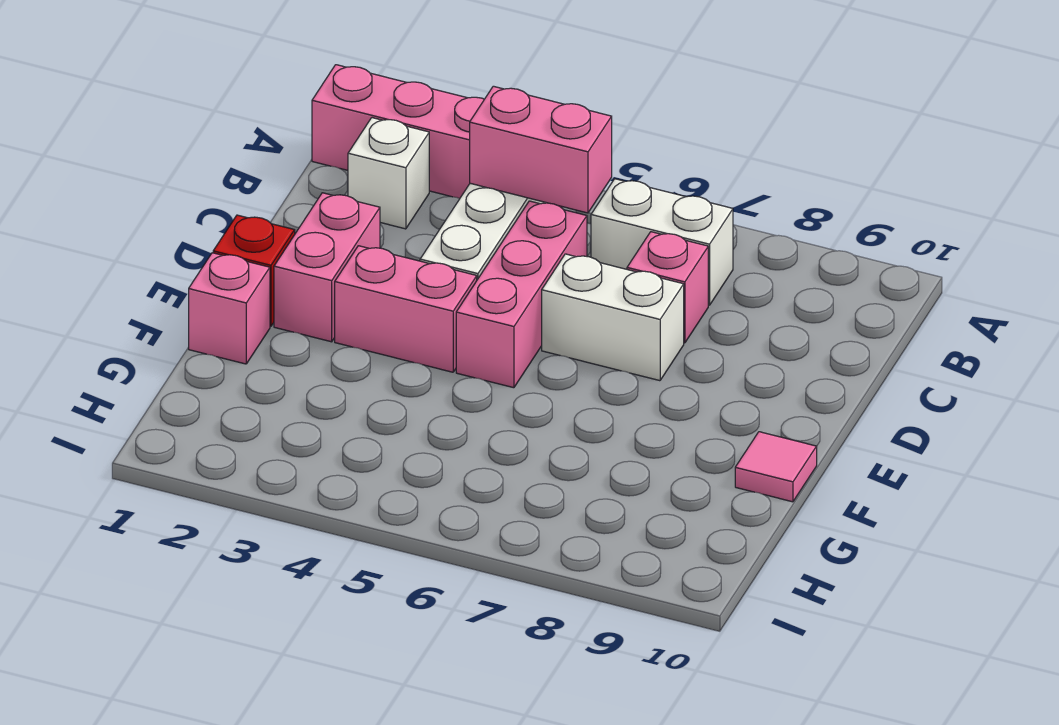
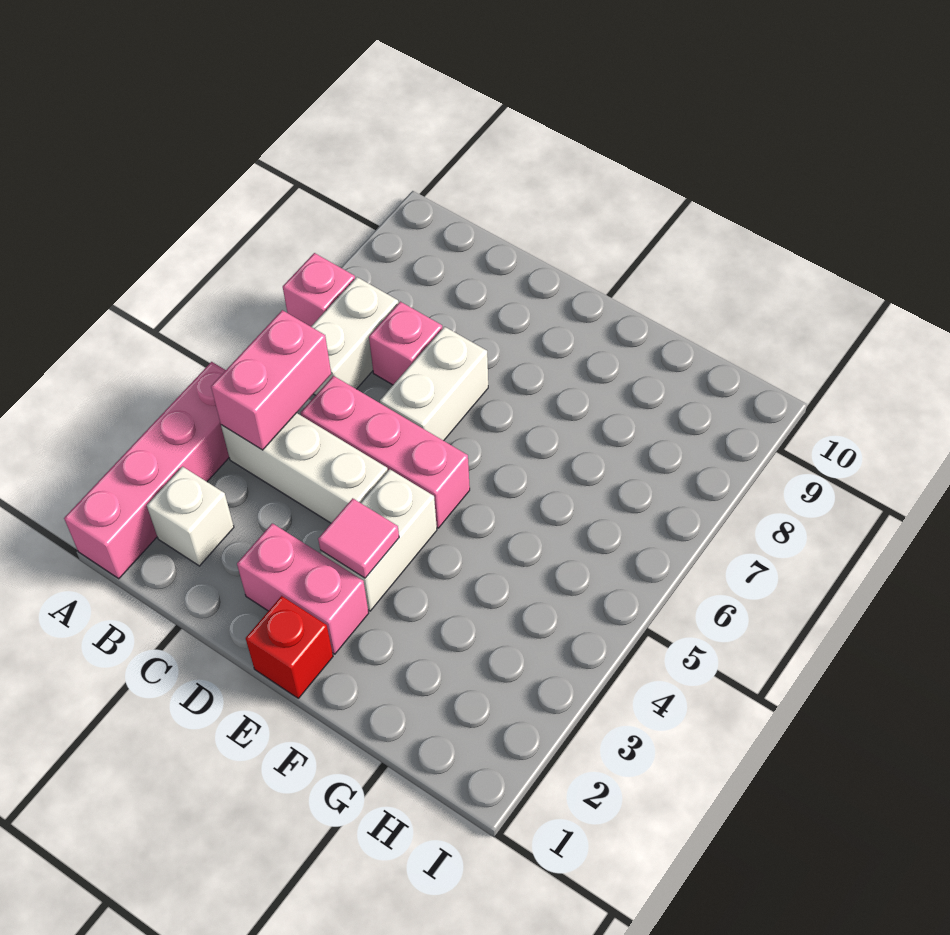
pink 1x2 brick [335,246,477,372] -> white 1x2 brick [320,469,437,611]
pink 1x1 brick [189,253,270,364] -> pink 1x1 brick moved to [283,253,355,327]
pink 1x1 tile [735,432,817,502] -> pink 1x1 tile moved to [318,498,399,578]

